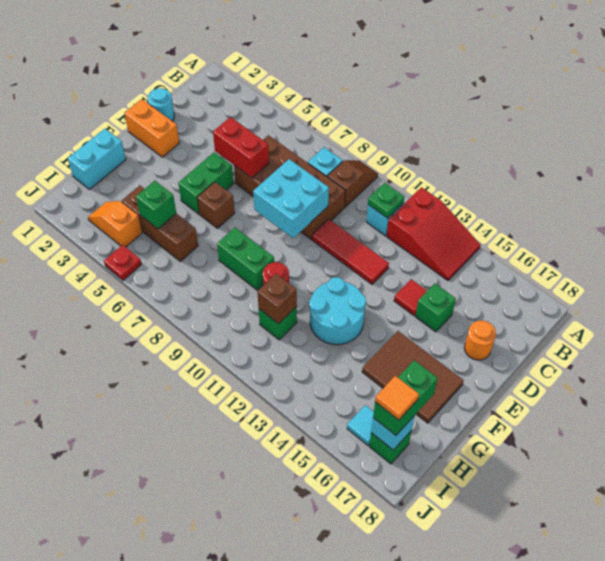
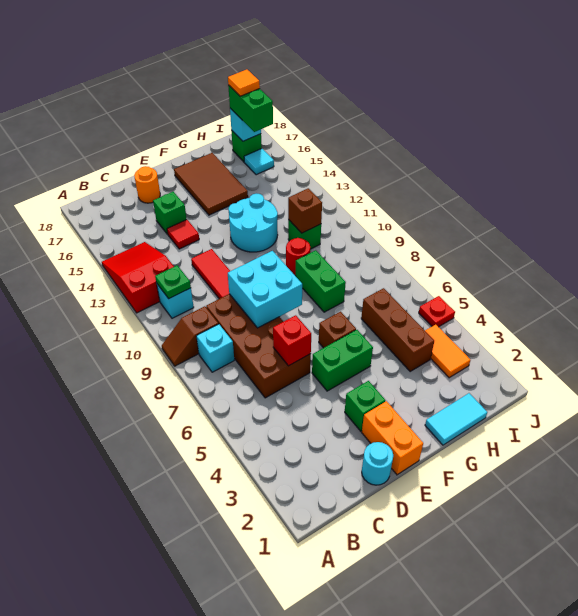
red 1x2 brick [213,117,269,178] -> red 1x1 brick [273,315,311,366]
cyan 1x2 brick [68,129,126,189] -> cyan 1x2 tile [425,393,487,445]
green 1x1 brick [136,181,176,229] -> green 1x1 brick moved to [345,381,385,431]
green 1x2 brick [373,360,438,435] -> green 1x2 brick turned to [228,85,273,132]
orange 1x2 slope [88,201,142,247] -> orange 1x2 tile [425,325,470,378]

